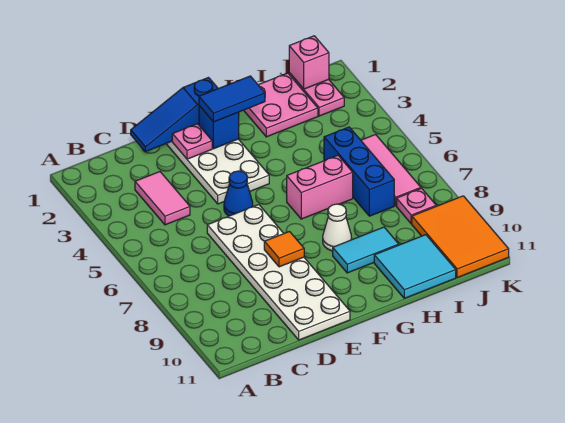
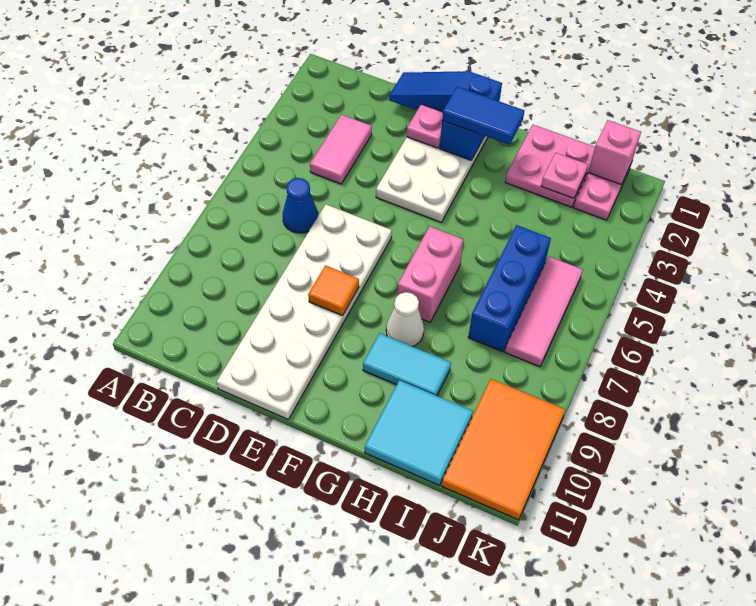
blue 1x1 cone [224,171,253,216] -> blue 1x1 cone moved to [283,178,318,233]
pink 1x2 brick [287,155,353,219] -> pink 1x2 brick turned to [397,226,464,322]
pink 1x1 plate [397,188,436,224] -> pink 1x1 plate moved to [541,153,588,198]

